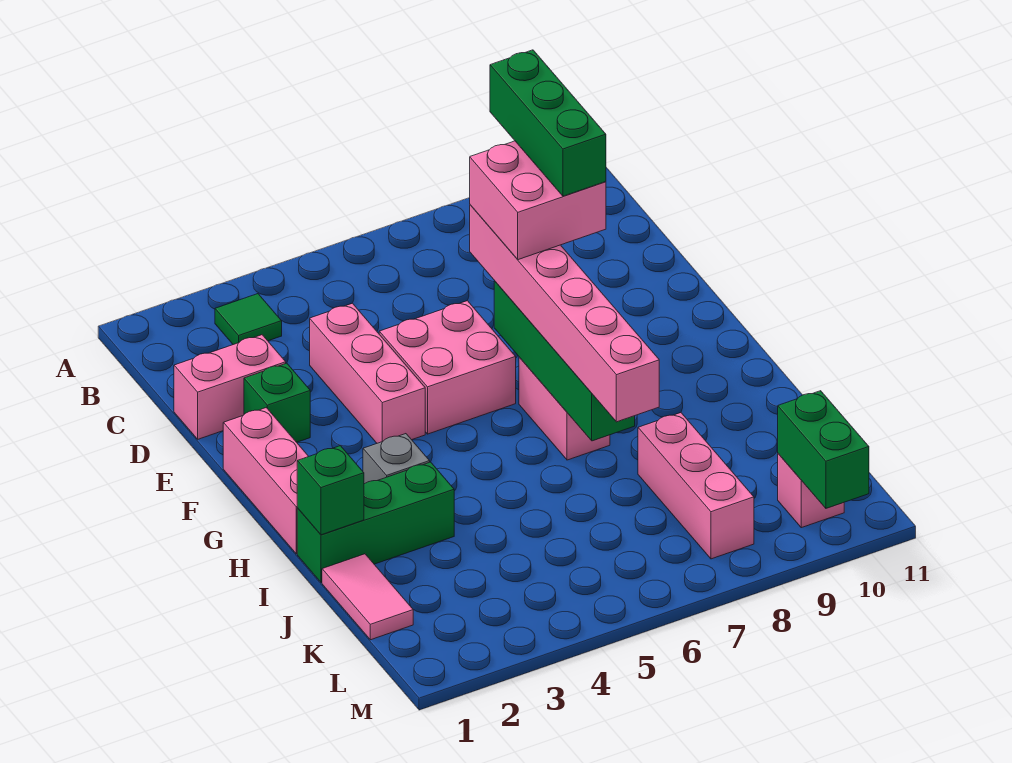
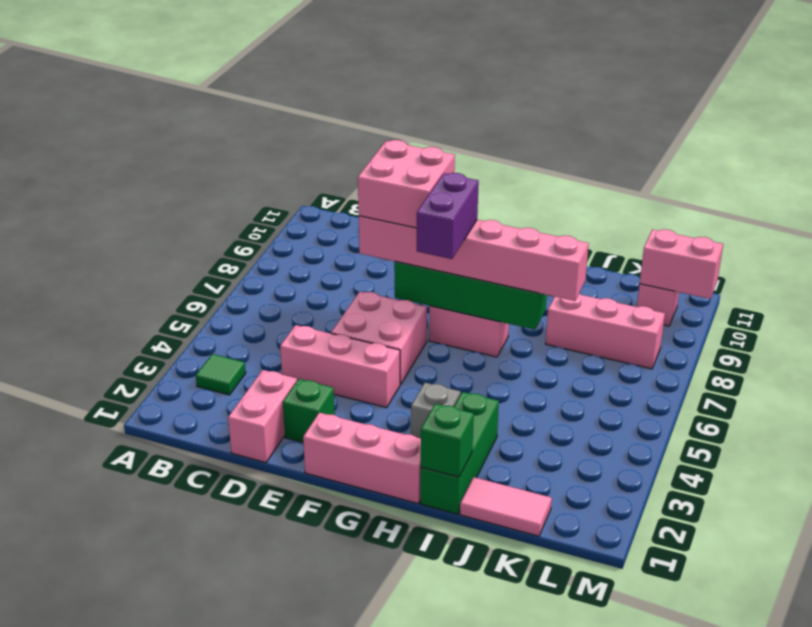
green 1x3 brick [490,50,606,196] -> none
none -> purple 1x2 brick [417,173,479,259]
green 1x2 brick [778,391,869,508] -> pink 1x2 brick [640,229,723,299]

